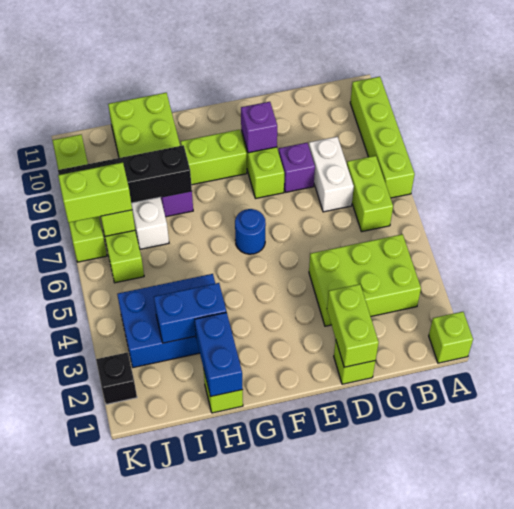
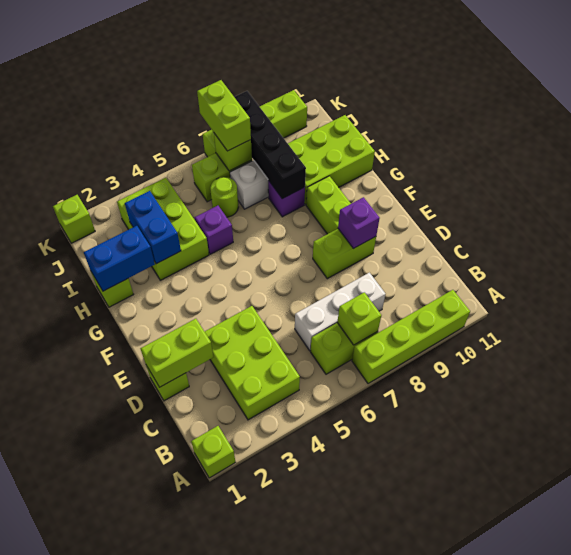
none -> lime 1x1 brick [337,292,381,345]
white 1x2 brick [309,137,354,212] -> white 1x3 brick [295,273,385,351]
purple 1x1 brick [279,143,315,192] -> purple 1x1 brick moved to [195,206,233,254]
blue 1x1 round brick [235,209,266,254] -> none
blue 2x3 brick [117,274,215,368] -> lime 2x3 brick [117,178,209,280]
none -> lime 1x1 round brick [210,177,238,217]
none -> lime 1x1 brick [53,195,95,243]
black 1x1 brick [96,352,137,404] -> none

